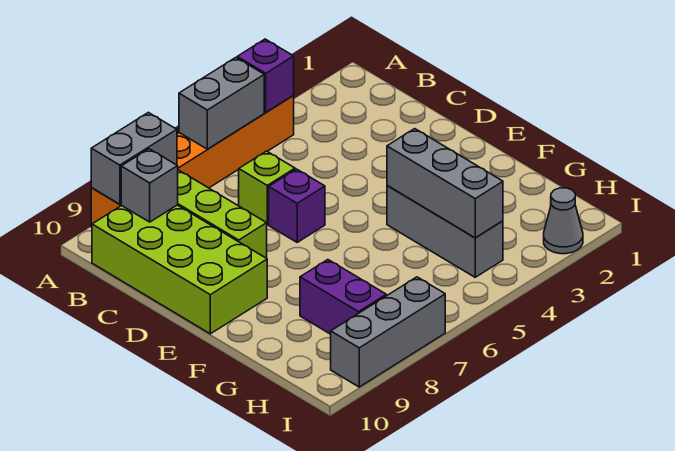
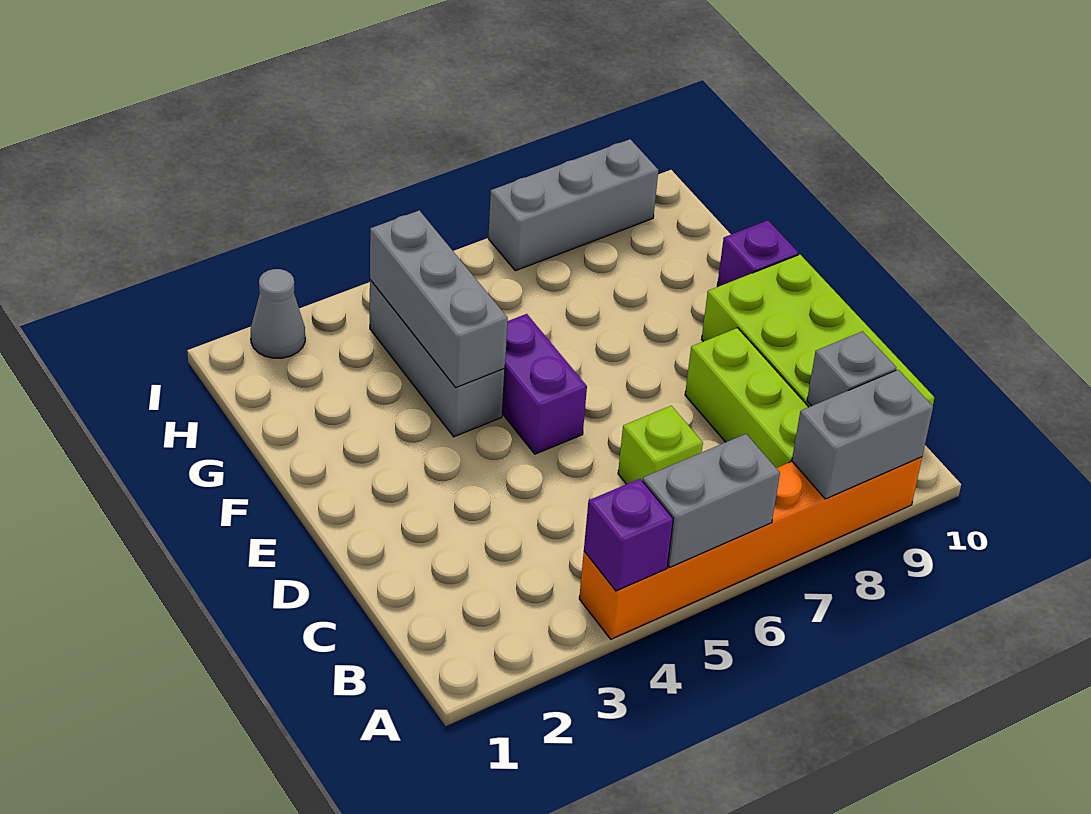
purple 1x1 brick [269,169,325,242] -> purple 1x1 brick moved to [717,220,798,287]
purple 1x2 brick [300,260,386,334] -> purple 1x2 brick moved to [502,314,587,454]

